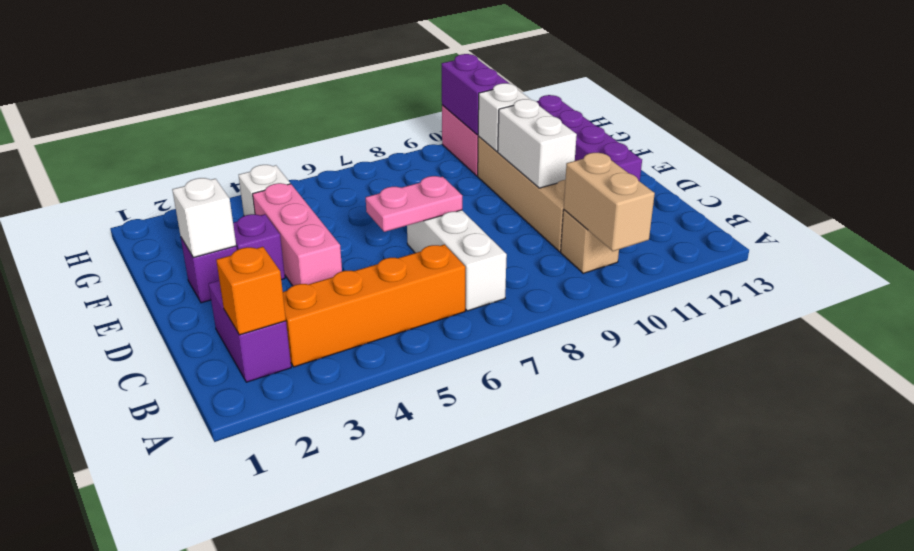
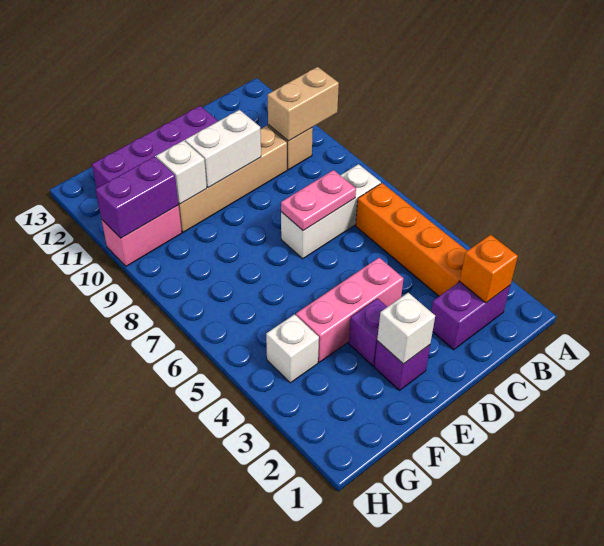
pink 1x2 plate [366,176,462,232] -> pink 1x2 plate turned to [281,170,356,231]

